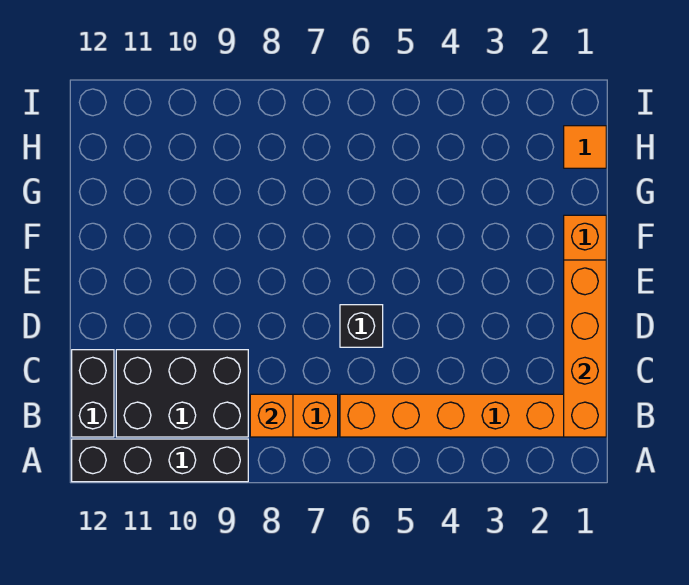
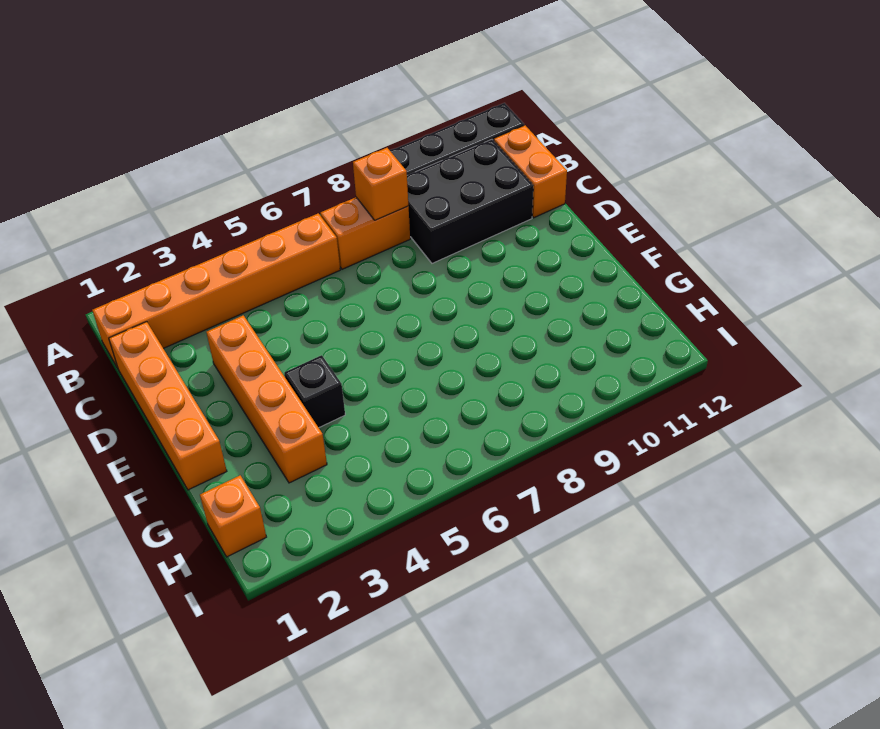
orange 1x4 brick [564,260,606,437] -> orange 1x4 brick moved to [206,315,327,483]
black 1x2 brick [72,350,114,437] -> orange 1x2 brick [494,125,567,218]
black 1x1 brick [340,305,383,347] -> black 1x1 brick moved to [284,355,345,428]
orange 1x1 tile [564,126,606,168] -> orange 1x1 brick [200,475,266,557]

